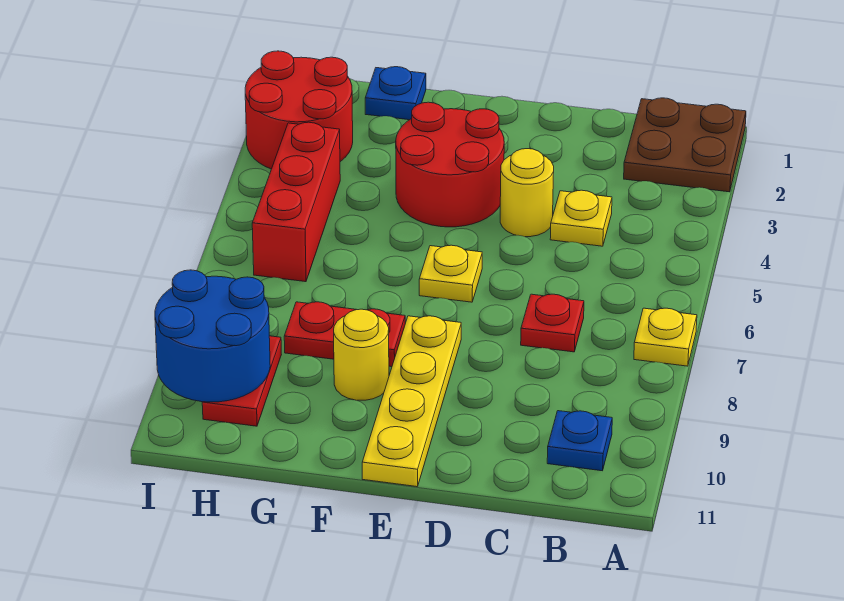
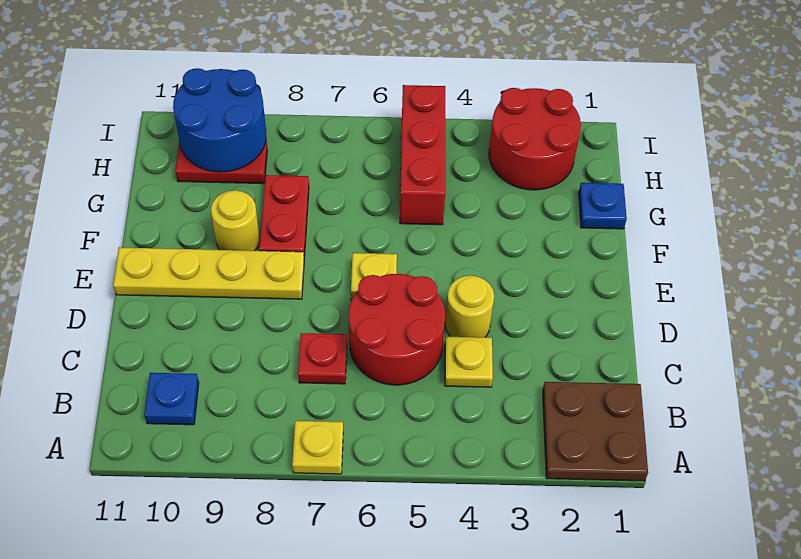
red 2x2 round brick [396,102,504,227] -> red 2x2 round brick moved to [349,274,445,385]
red 1x3 brick [252,122,340,282] -> red 1x3 brick turned to [400,85,445,225]

